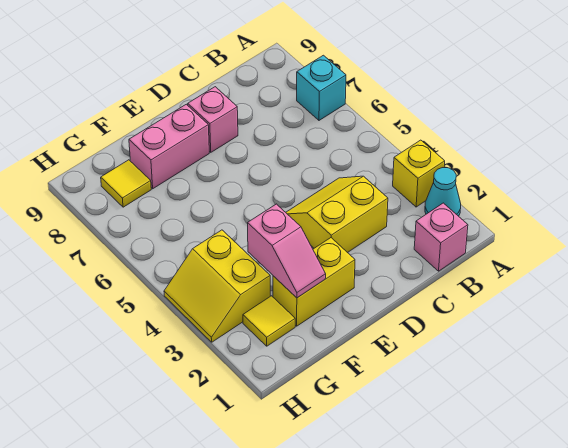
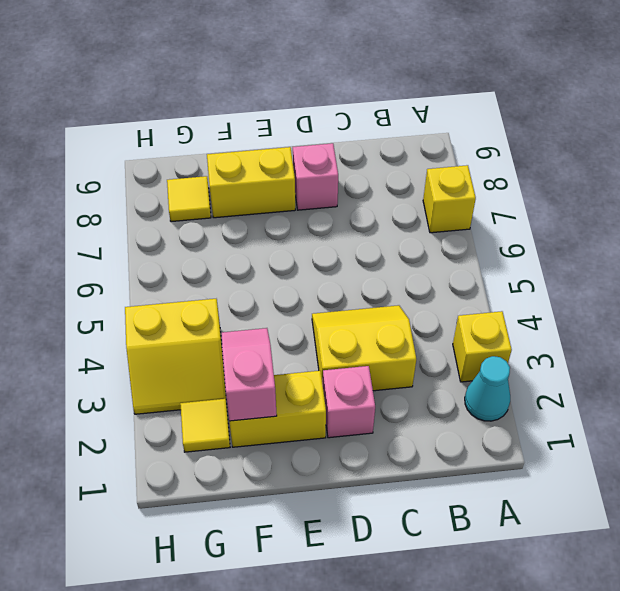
cyan 1x1 brick [297,55,346,120] -> yellow 1x1 brick [423,165,476,233]
pink 1x1 brick [414,203,468,271] -> pink 1x1 brick moved to [323,366,375,438]
pink 1x2 brick [129,104,209,189] -> yellow 1x2 brick [207,147,295,218]
pink 1x2 slope [248,204,326,298] -> pink 1x2 slope turned to [222,328,277,421]
yellow 2x2 slope [164,230,270,342] -> yellow 2x2 slope turned to [125,299,226,414]

